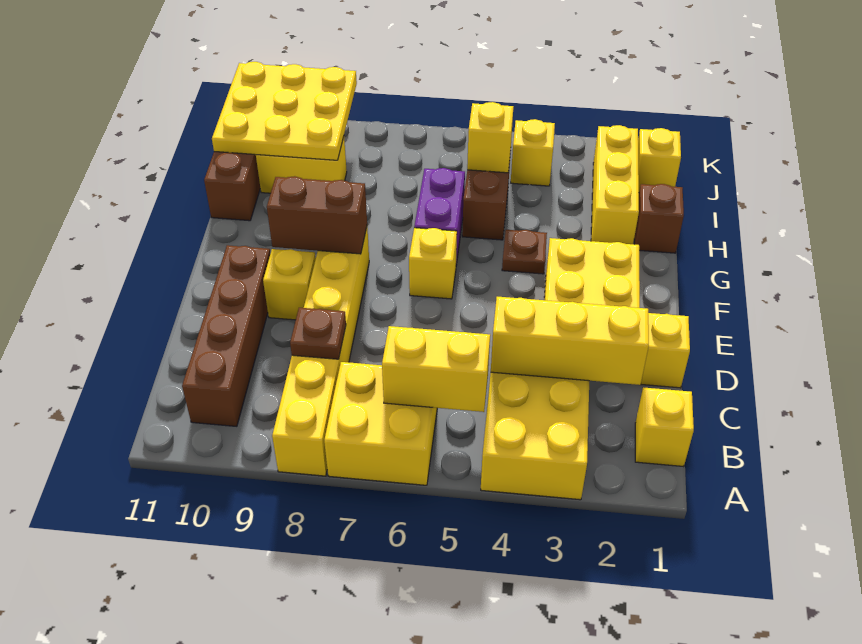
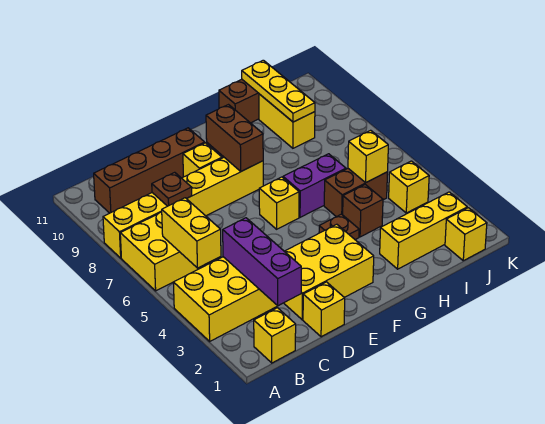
yellow 1x3 brick [491,297,649,385] -> purple 1x3 brick [223,218,301,306]
brown 1x1 brick [634,184,684,253] -> brown 1x1 brick moved to [343,185,383,237]
yellow 3x3 plate [212,62,357,160] -> yellow 1x3 plate [242,60,315,122]

